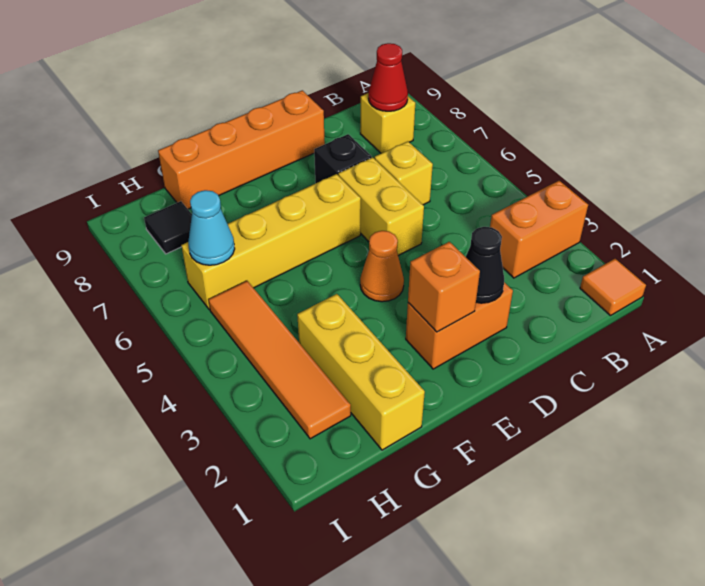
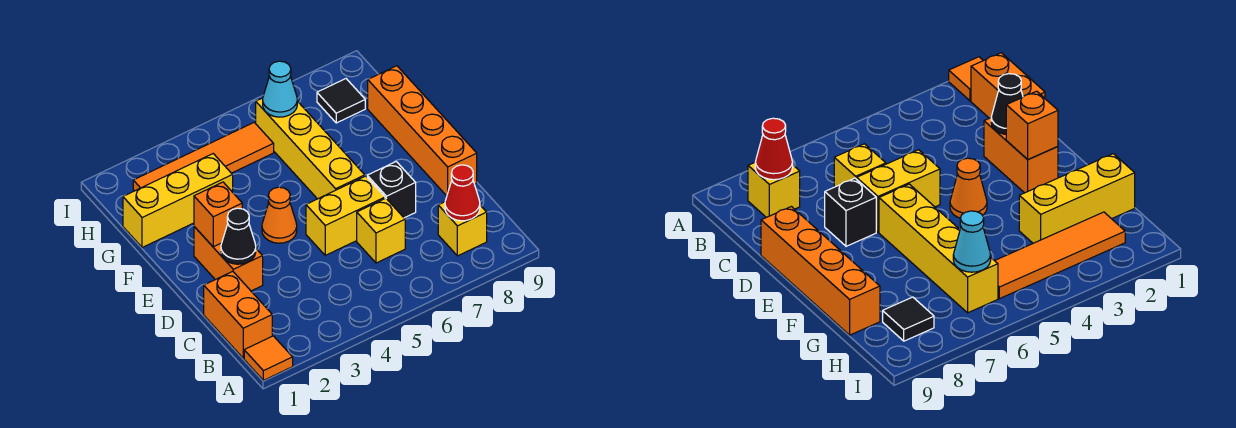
orange 1x2 brick [490,181,588,278] -> orange 1x2 brick moved to [204,271,272,358]

